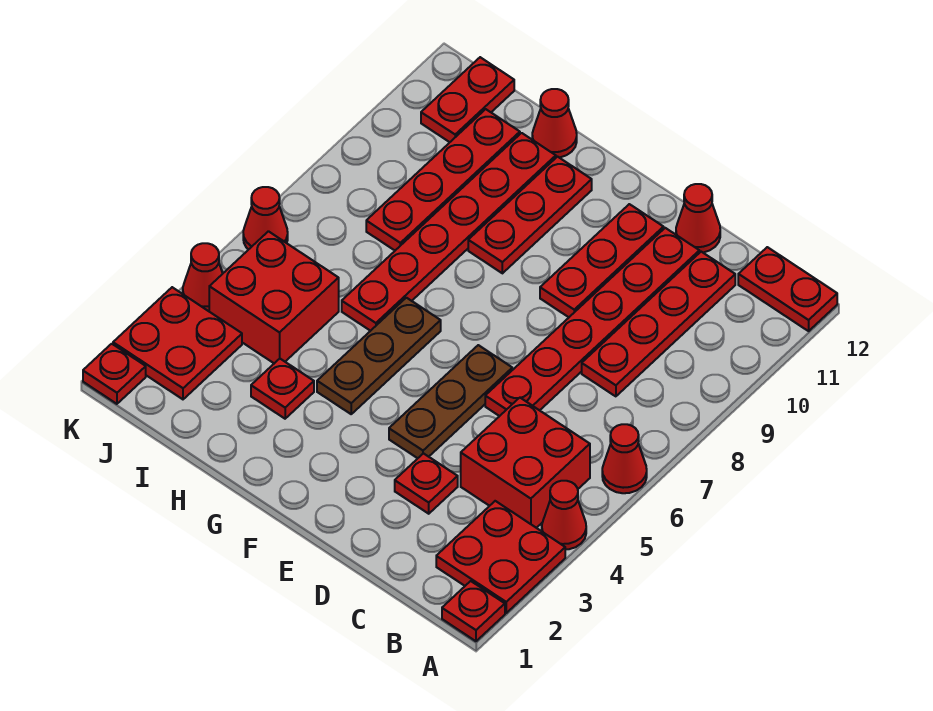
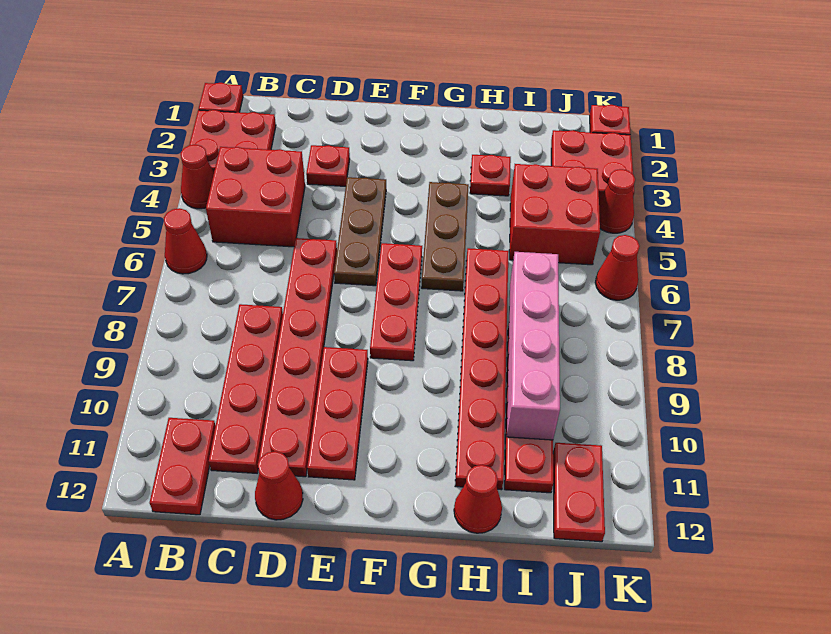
red 1x2 plate [738,247,837,331] -> red 1x2 plate turned to [149,418,216,515]
red 1x3 plate [468,157,592,273] -> red 1x3 plate moved to [370,243,422,361]
none -> pink 1x4 brick [507,252,560,440]

